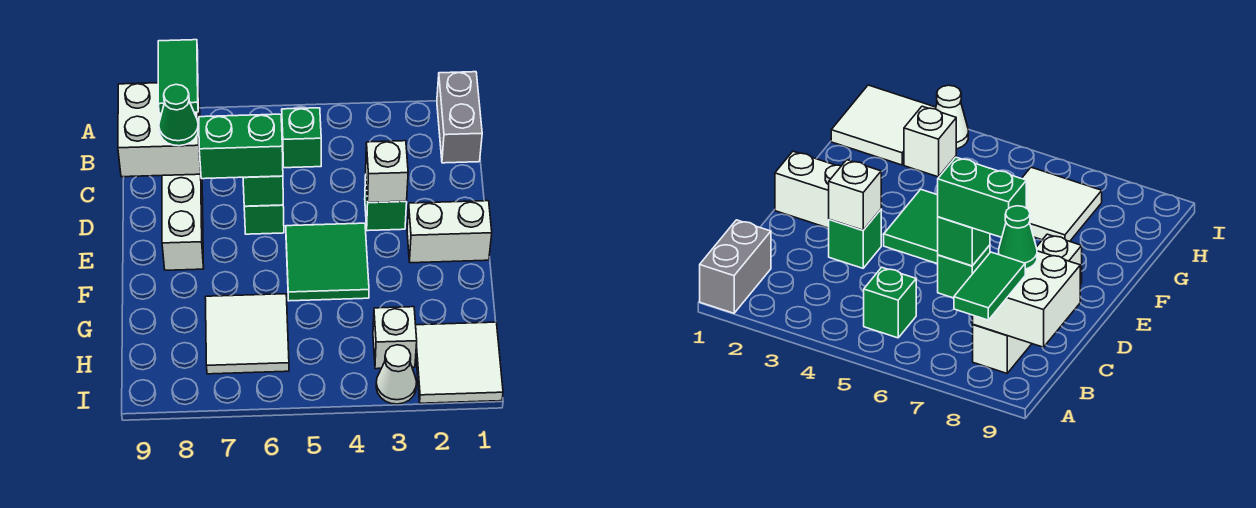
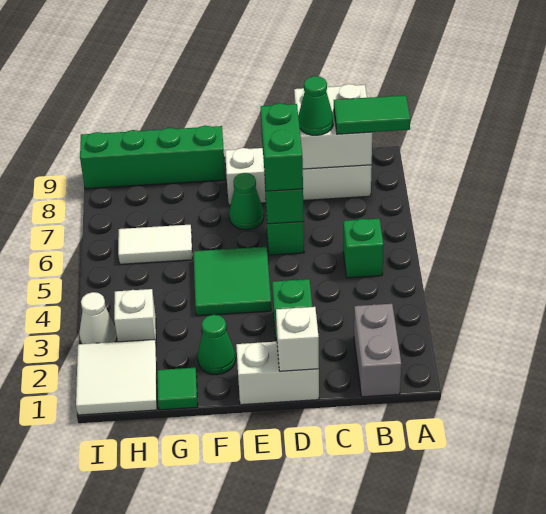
grey 1x2 brick [437,72,482,163] -> grey 1x2 brick turned to [354,304,401,397]
white 1x1 brick [366,141,408,202] -> white 1x1 brick moved to [276,307,319,371]
white 1x2 brick [407,201,492,263] -> white 1x2 brick turned to [236,342,319,405]
none -> green 1x1 cone [229,173,264,230]
none -> green 1x1 cone [198,315,236,375]
none -> green 1x4 brick [80,126,225,189]
none -> green 1x1 tile [157,368,198,410]
white 2x2 tile [205,294,289,374] -> white 1x2 tile [118,225,193,264]

